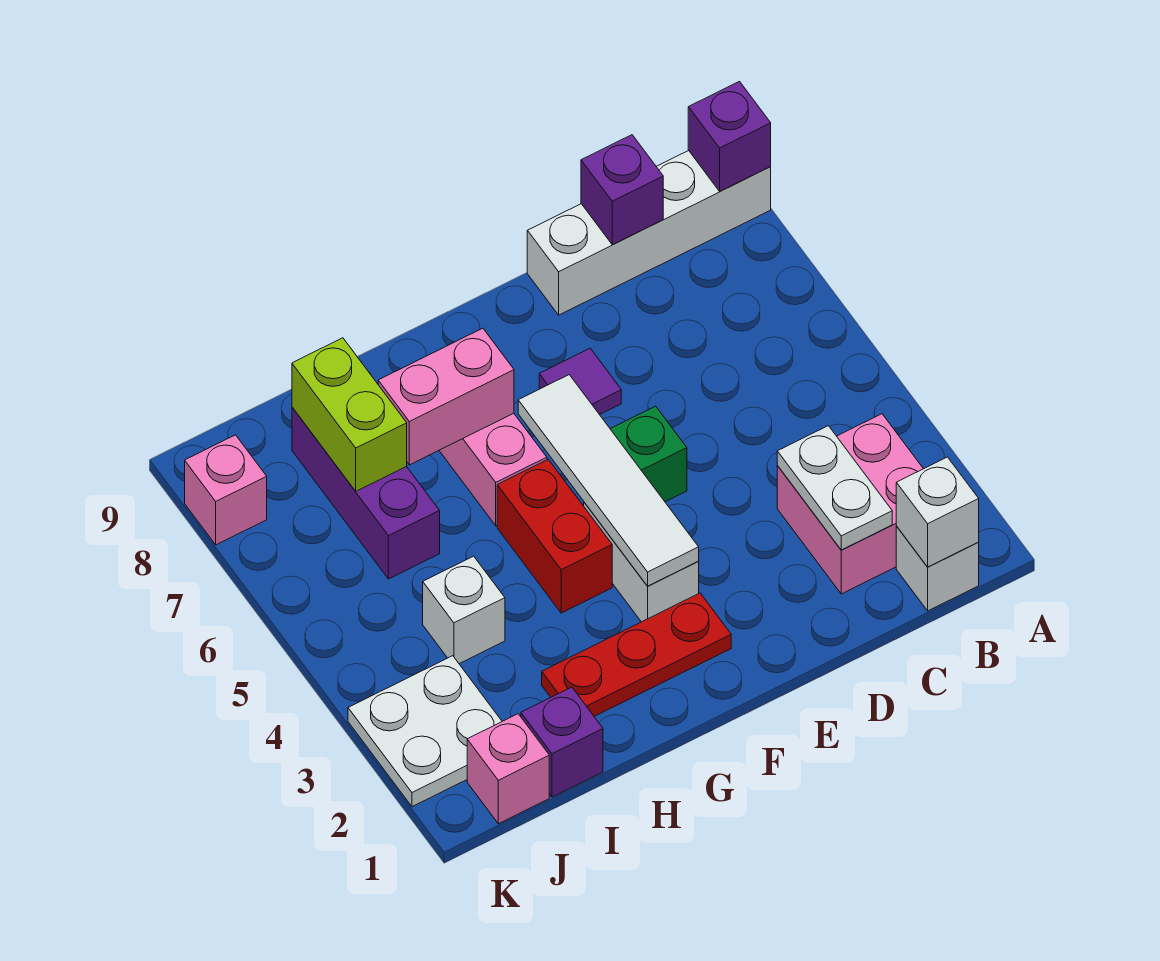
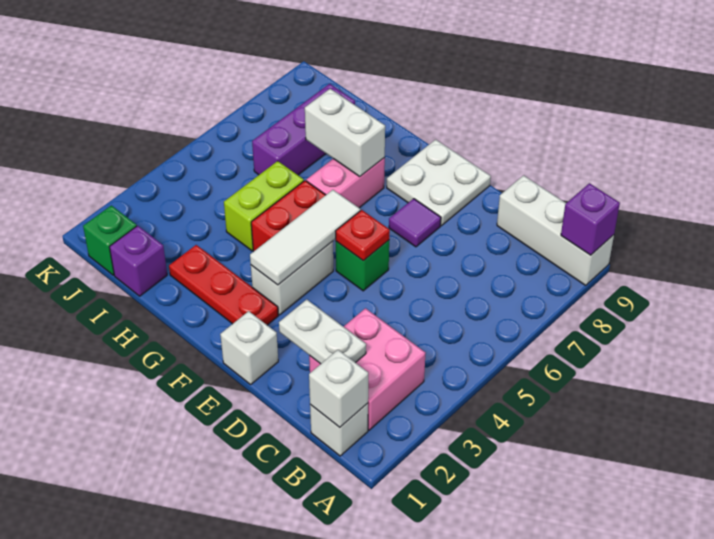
white 1x4 brick [527,151,771,315] -> white 1x3 brick [497,175,614,285]
white 1x2 plate [777,426,892,550] -> white 1x2 plate turned to [279,300,366,364]
purple 1x1 brick [581,135,663,245] -> none
none -> red 1x1 plate [336,210,390,261]
white 1x4 tile [518,375,699,586] -> white 1x3 tile [250,190,360,285]
pink 1x2 brick [378,328,514,465] -> white 1x2 brick [305,89,385,176]
white 1x1 brick [423,556,505,664] -> white 1x1 brick moved to [220,311,278,385]
lime 1x2 brick [292,338,407,491] -> lime 1x2 brick moved to [224,161,304,251]
pink 1x1 brick [467,714,549,824] -> green 1x1 brick [83,205,137,275]
white 2x2 plate [348,656,502,807] -> white 2x2 plate moved to [387,139,491,226]
pink 1x1 brick [185,435,267,545] -> none

